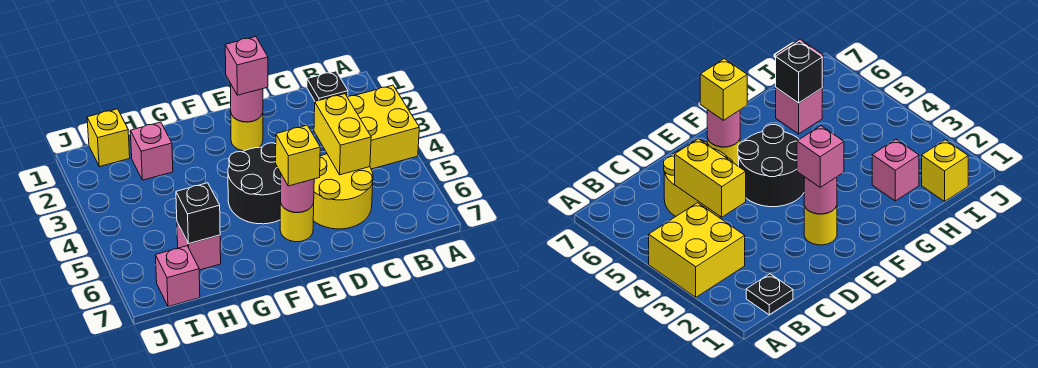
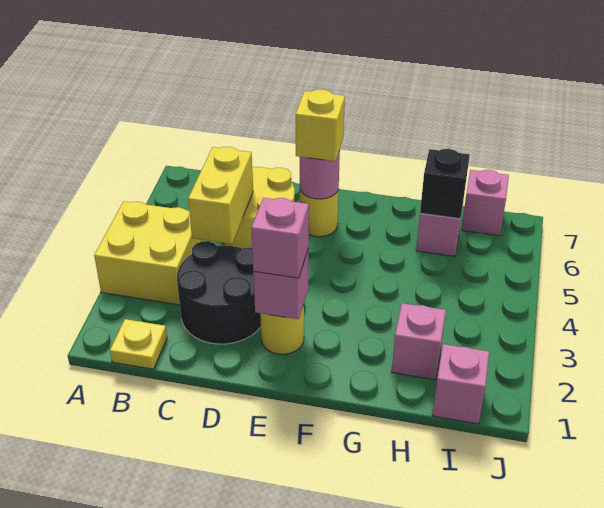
black 1x1 plate [307,71,348,101] -> yellow 1x1 plate [110,319,167,369]
pink 1x1 round brick [230,83,263,122] -> pink 1x1 brick [253,251,308,319]
black 2x2 round brick [228,143,281,224] -> black 2x2 round brick moved to [177,241,261,344]
yellow 1x1 brick [87,109,130,167] -> pink 1x1 brick [432,344,489,424]

